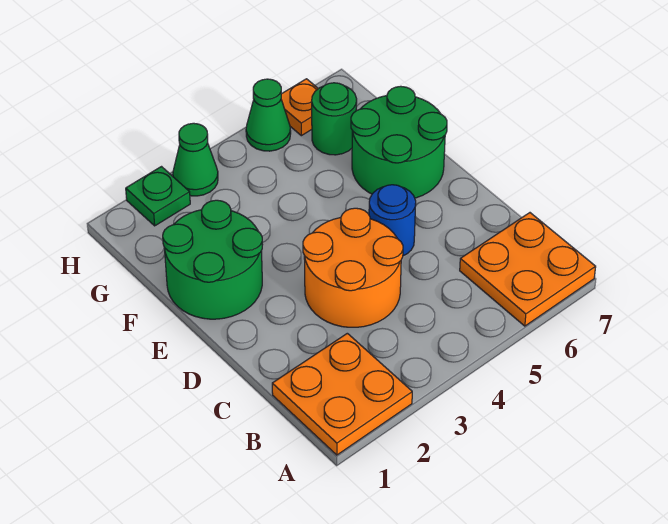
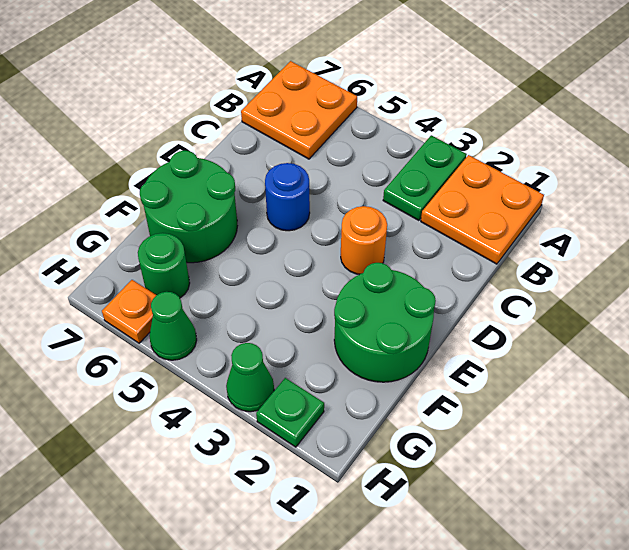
none -> green 1x2 plate [383,135,467,221]
orange 2x2 round brick [303,208,403,327] -> orange 1x1 round brick [341,206,387,275]

